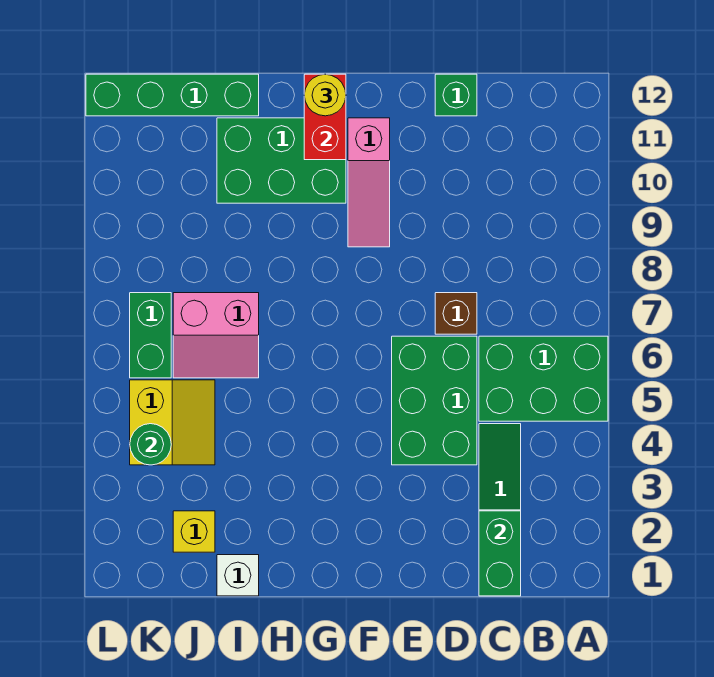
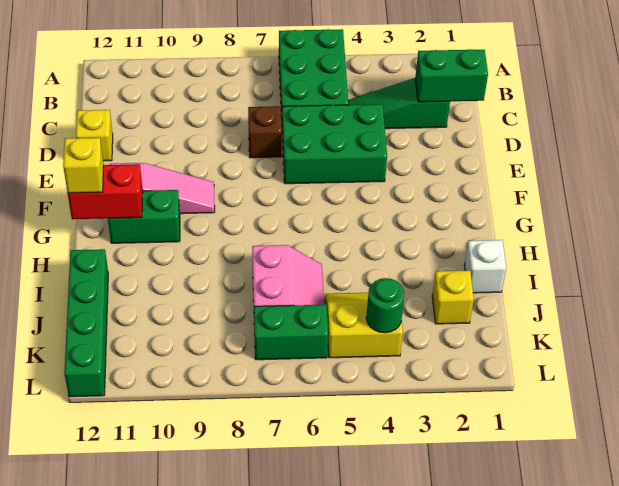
green 1x1 brick [435,74,477,116] -> yellow 1x1 brick [76,110,113,161]
green 2x3 brick [217,118,346,203] -> green 1x2 brick [108,190,180,243]
yellow 1x1 round brick [304,74,346,116] -> yellow 1x1 brick [63,138,104,193]

